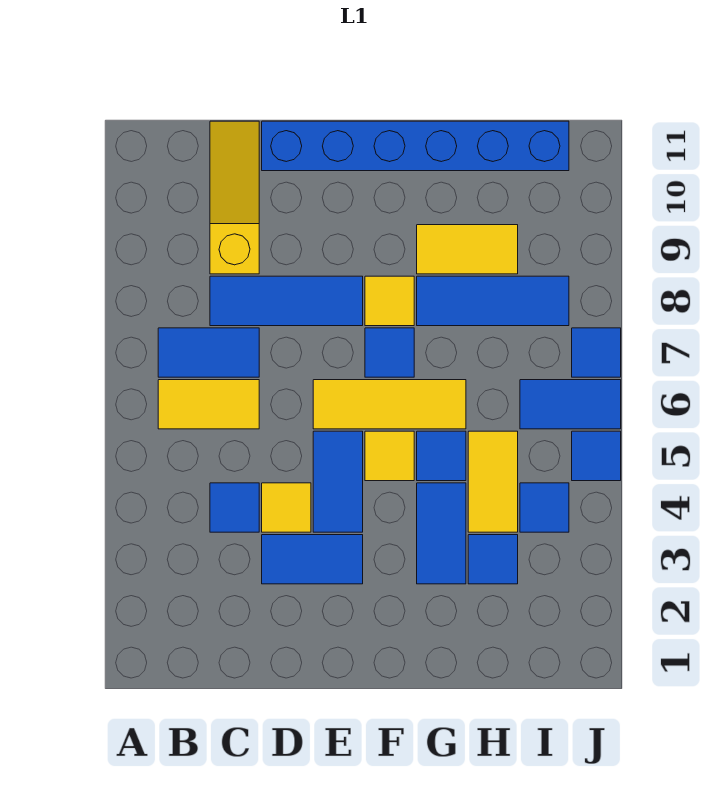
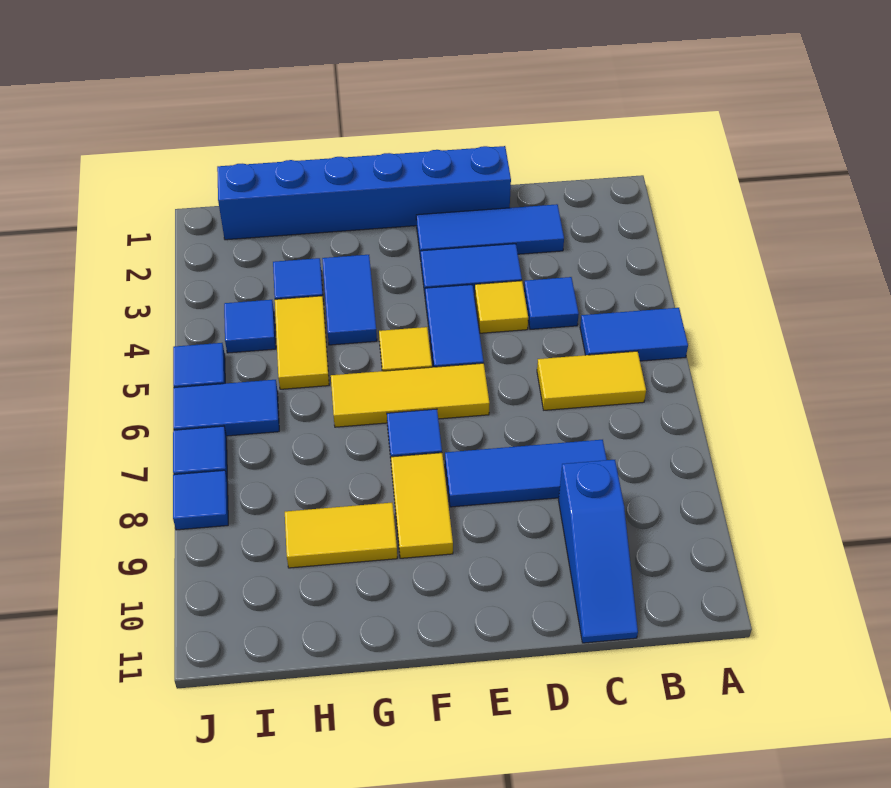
blue 1x2 tile [158,328,259,377] -> blue 1x2 tile moved to [580,308,688,361]
yellow 1x3 slope [210,121,259,274] -> blue 1x3 slope [559,460,638,643]
blue 1x6 brick [262,121,569,171] -> blue 1x6 brick moved to [217,146,511,240]
yellow 1x1 tile [365,276,414,326] -> yellow 1x2 tile [391,453,453,558]
blue 1x1 tile [417,431,466,481] -> blue 1x1 tile moved to [173,470,228,530]
blue 1x3 tile [417,276,569,326] -> blue 1x3 tile moved to [416,204,564,259]

